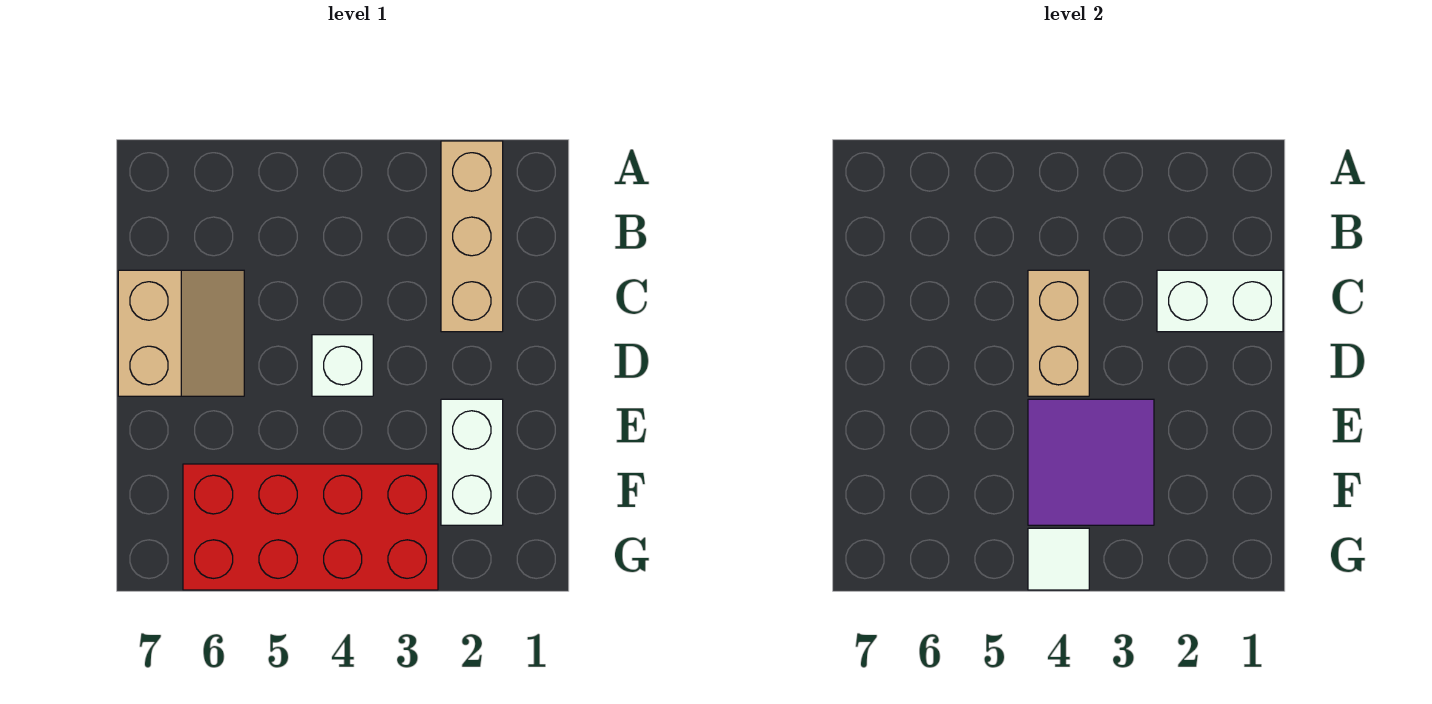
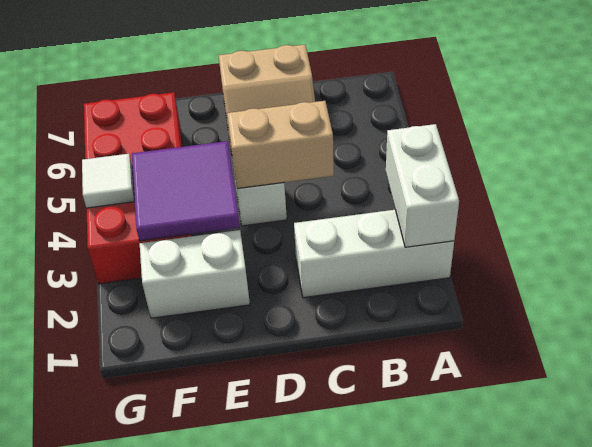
tan 1x3 brick [441,141,503,332] -> white 1x3 brick [294,210,454,298]
white 1x2 brick [1157,270,1283,332] -> white 1x2 brick moved to [386,124,459,247]

